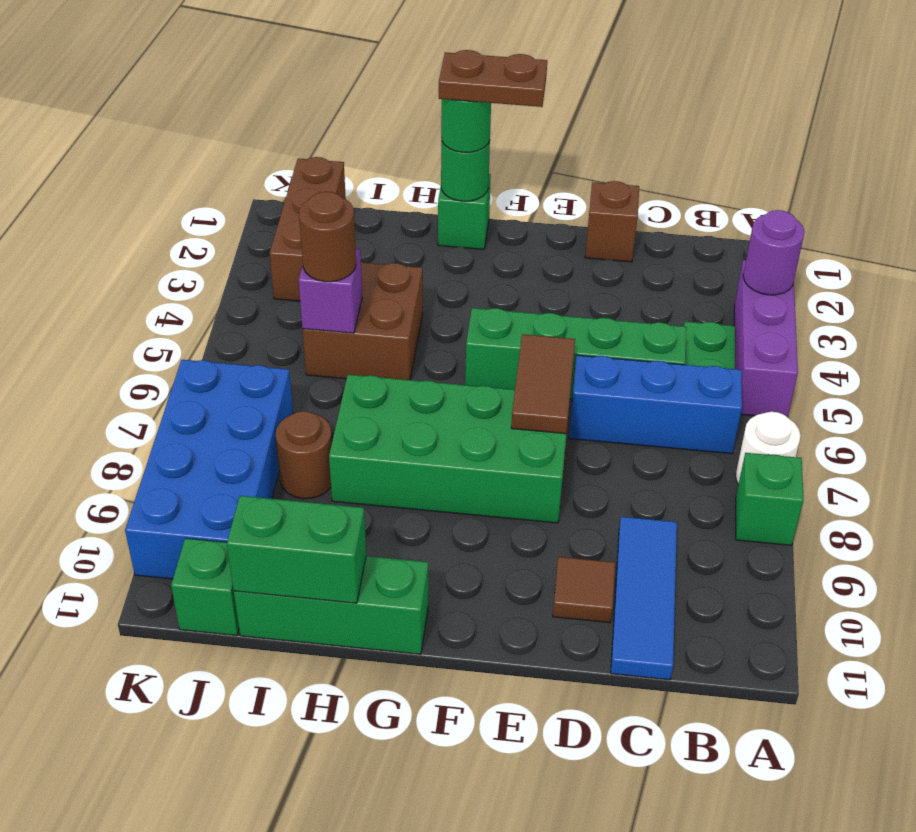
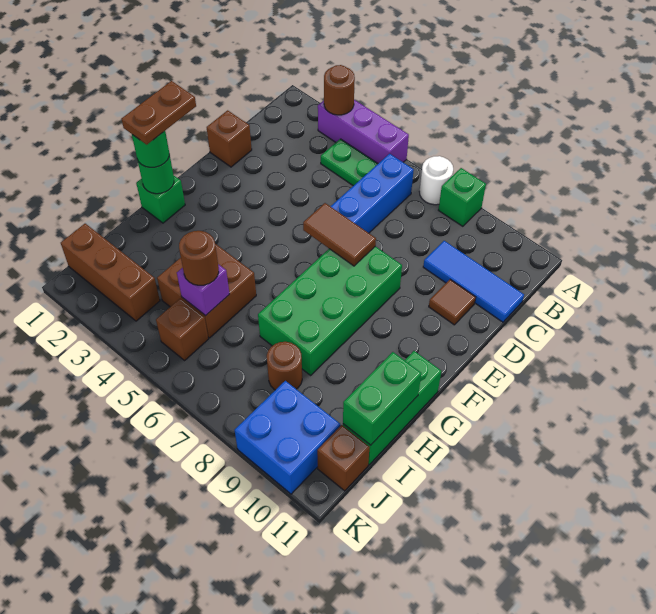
purple 1x1 round brick [743,210,805,295] -> brown 1x1 round brick [324,65,355,115]
green 1x4 brick [465,308,686,399] -> none
none -> brown 1x1 brick [156,298,208,360]
blue 2x4 brick [125,360,293,579] -> blue 2x2 brick [235,381,340,494]
green 1x1 brick [171,538,239,636] -> brown 1x1 brick [317,425,370,491]

